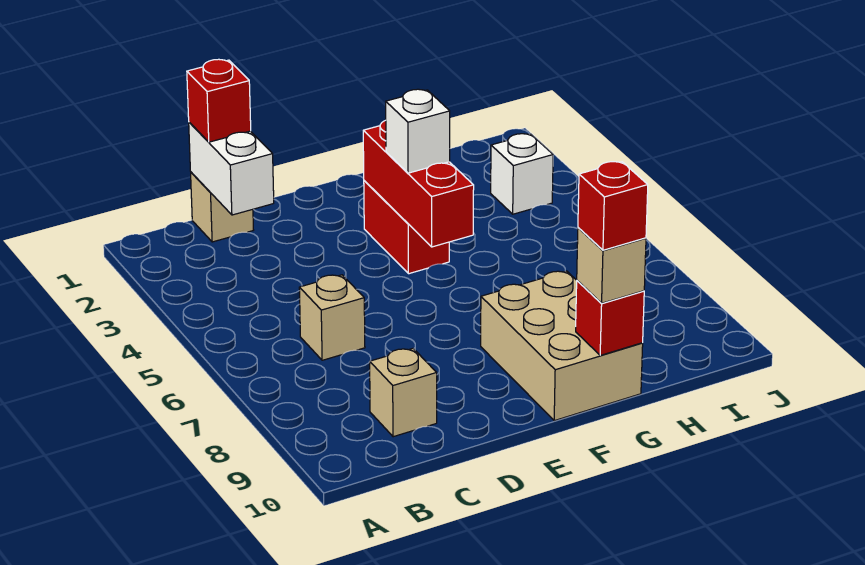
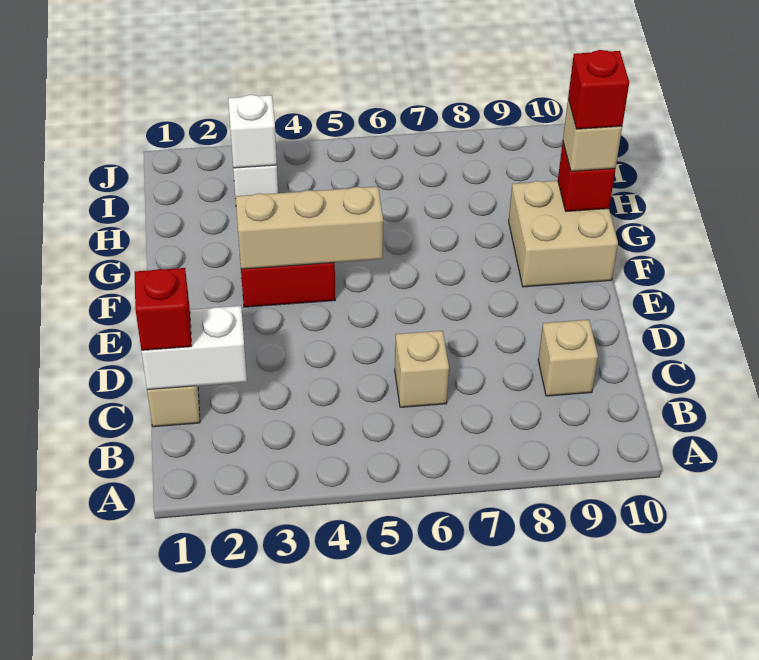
red 1x3 brick [363,120,474,247] -> tan 1x3 brick [236,187,383,269]
white 1x1 brick [386,89,450,173] -> white 1x1 brick moved to [228,95,277,168]
tan 2x3 brick [481,271,643,421] -> tan 2x2 brick [509,181,618,287]

